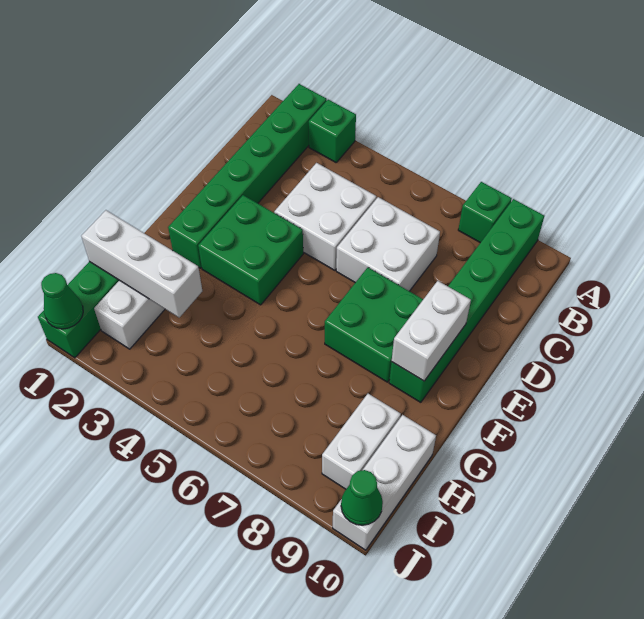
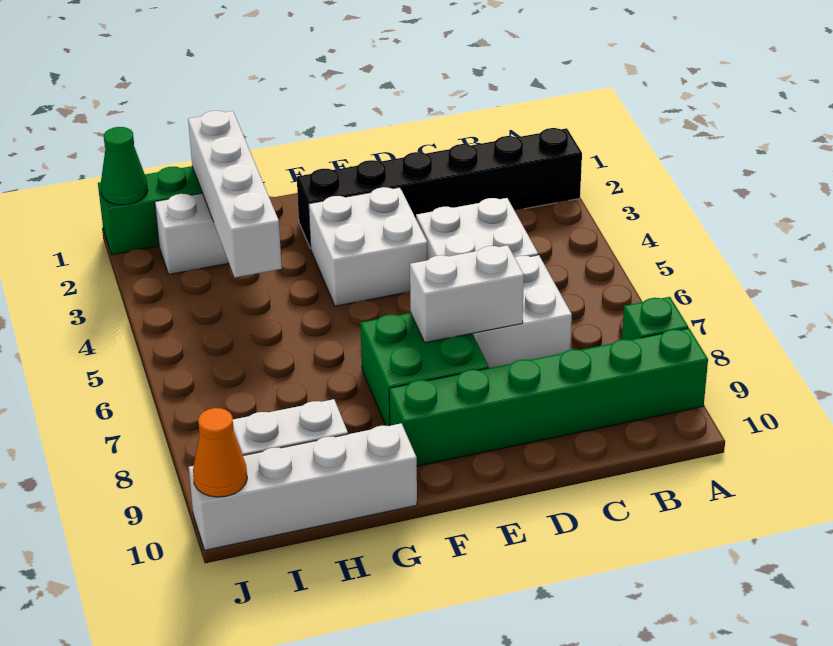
green 1x6 brick [168,84,327,268] -> black 1x6 brick [297,128,582,248]
green 1x1 brick [309,100,356,162] -> none
green 2x2 brick [198,195,303,305] -> white 2x2 brick [309,187,427,306]
white 1x2 brick [392,281,471,381] -> white 1x2 brick moved to [410,245,524,343]
white 1x3 brick [81,210,202,317] -> white 1x4 brick [188,111,282,277]
white 1x3 brick [333,415,436,550] -> white 1x4 brick [189,423,417,550]
green 1x1 cone [341,470,383,525] -> orange 1x1 cone [193,408,247,497]

